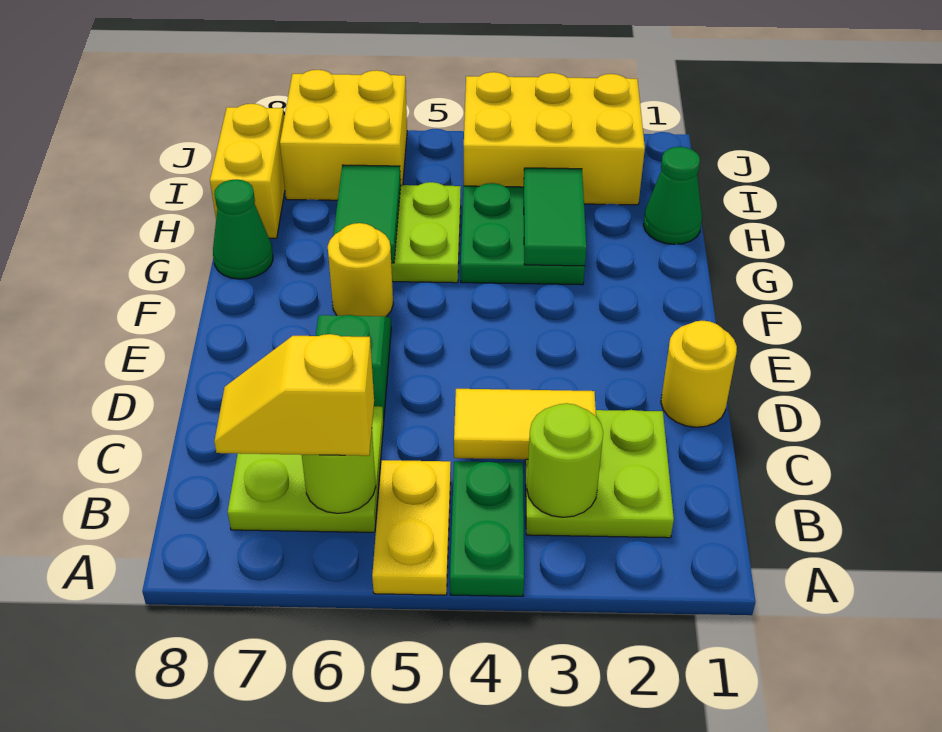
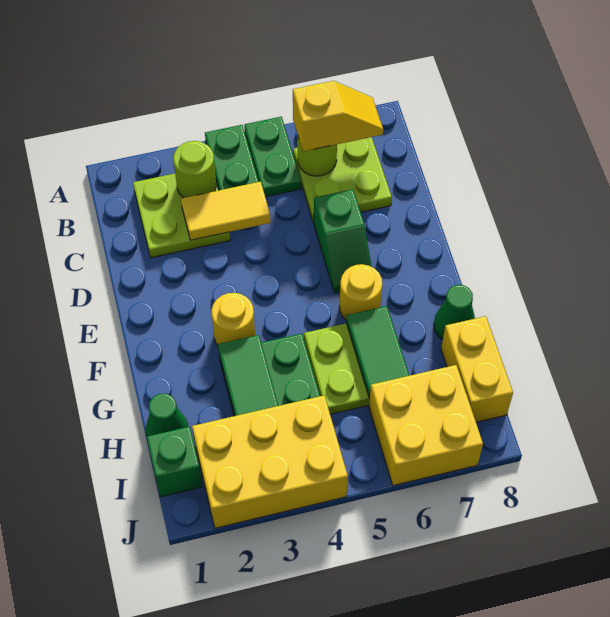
yellow 1x2 plate [372,460,451,595] -> green 1x2 plate [244,117,301,197]
yellow 1x1 round brick [661,321,737,427] -> yellow 1x1 round brick moved to [211,293,255,346]
none -> green 1x1 brick [147,427,203,497]

